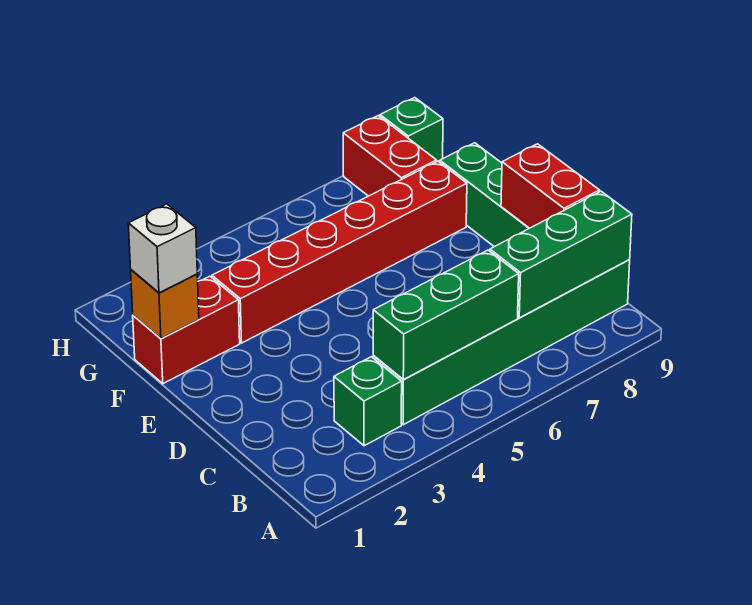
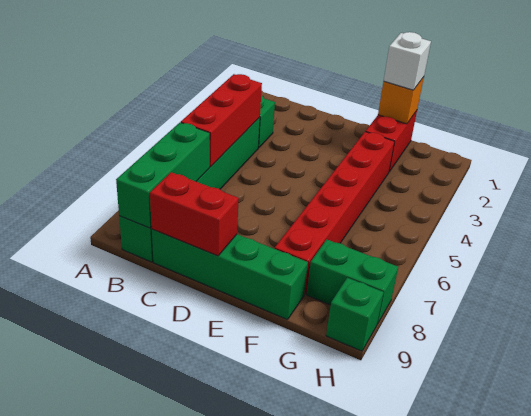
green 1x3 brick [373,250,519,380] -> red 1x3 brick [181,74,262,167]
red 1x2 brick [343,116,437,196] -> green 1x2 brick [307,240,398,324]

